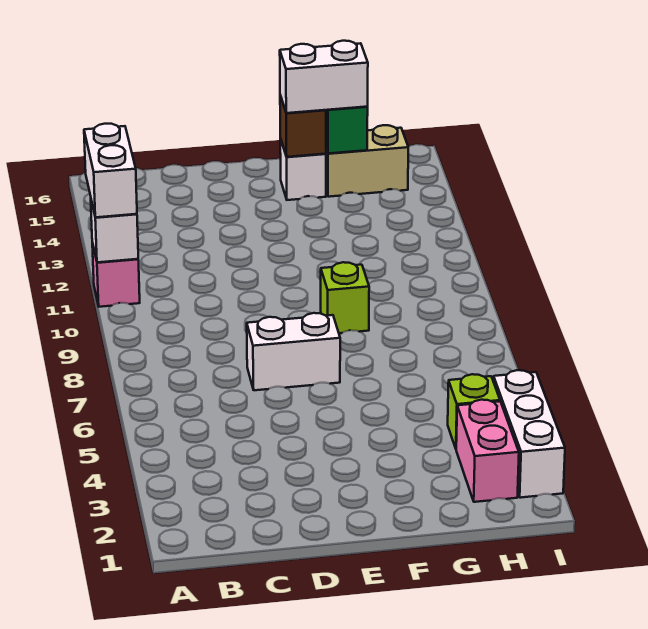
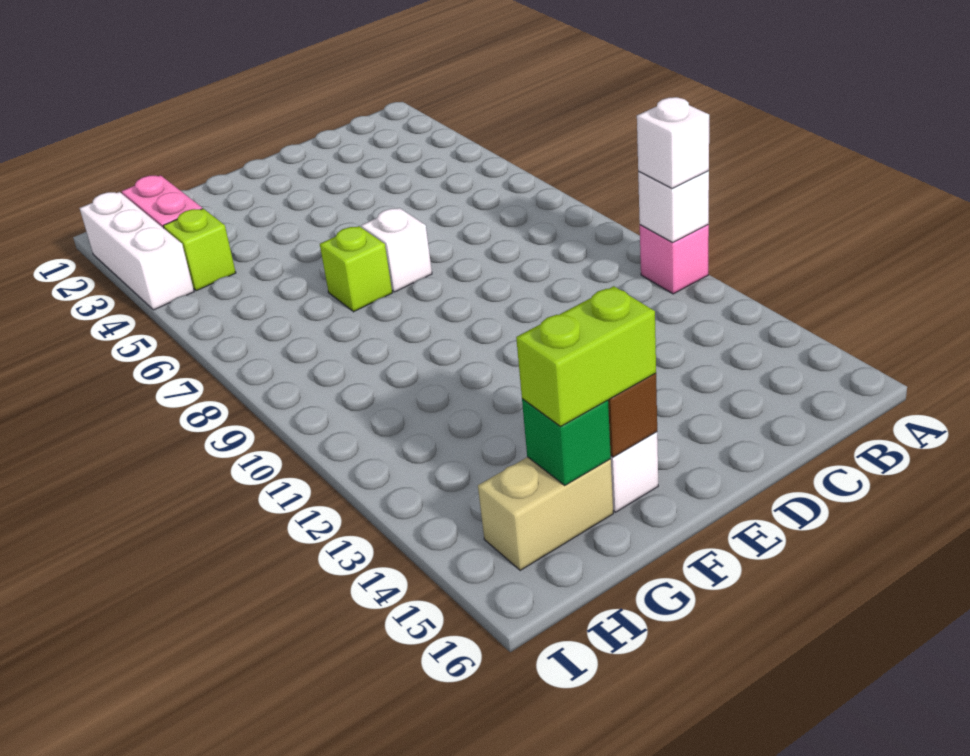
white 1x2 brick [84,124,137,217] -> white 1x1 brick [637,97,709,188]
white 1x2 brick [247,313,340,390] -> white 1x1 brick [361,208,432,292]
lime 1x1 brick [321,262,369,333] -> lime 1x1 brick moved to [320,226,392,312]
white 1x2 brick [280,41,368,113] -> lime 1x2 brick [516,286,656,426]

